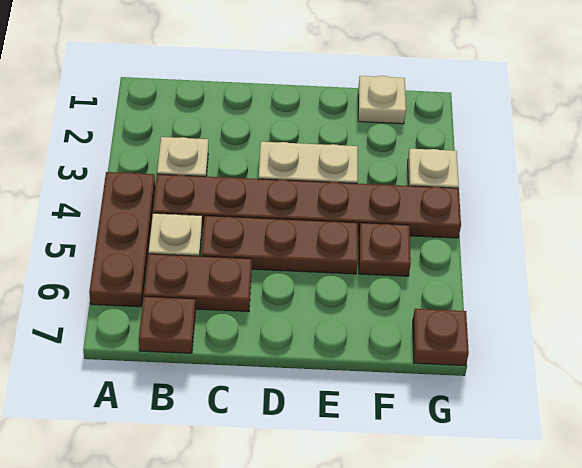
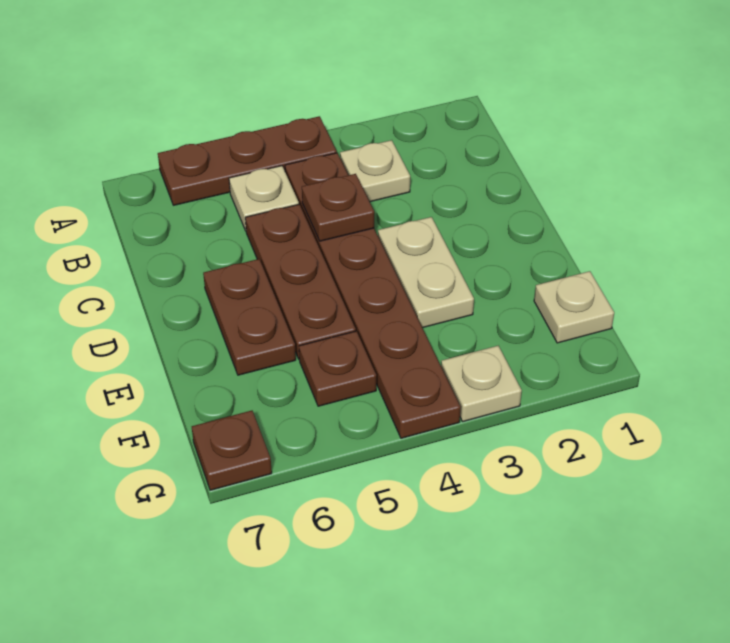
brown 1x2 plate [144,254,252,312] -> brown 1x2 plate moved to [203,259,296,375]
brown 1x1 plate [139,296,195,353] -> brown 1x1 plate moved to [302,174,374,241]

